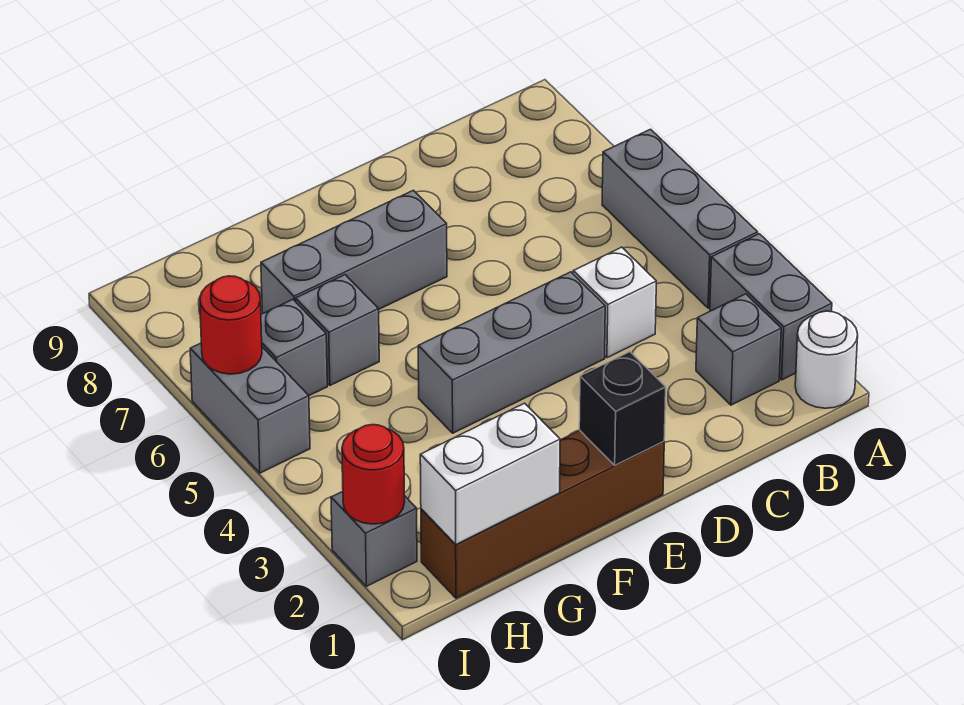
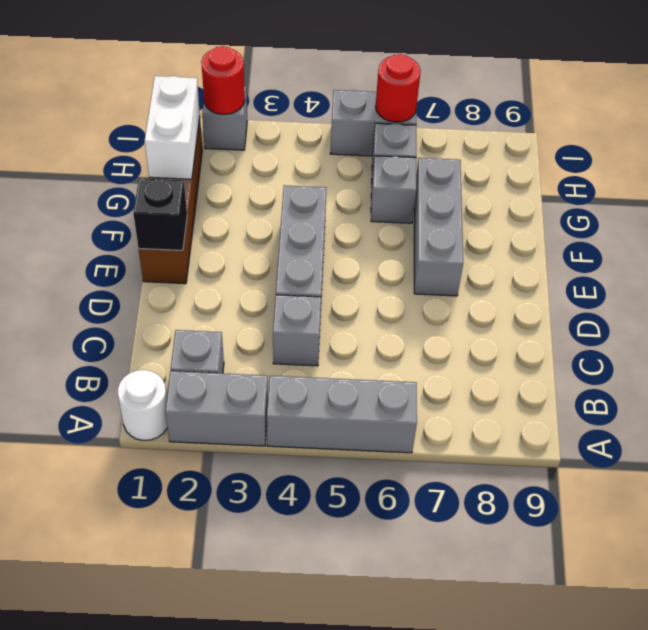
white 1x1 brick [573,247,656,358] -> grey 1x1 brick [273,295,321,366]

